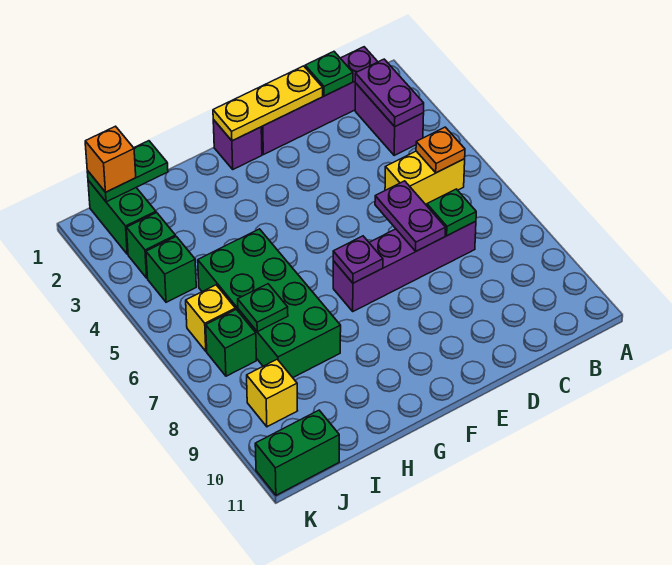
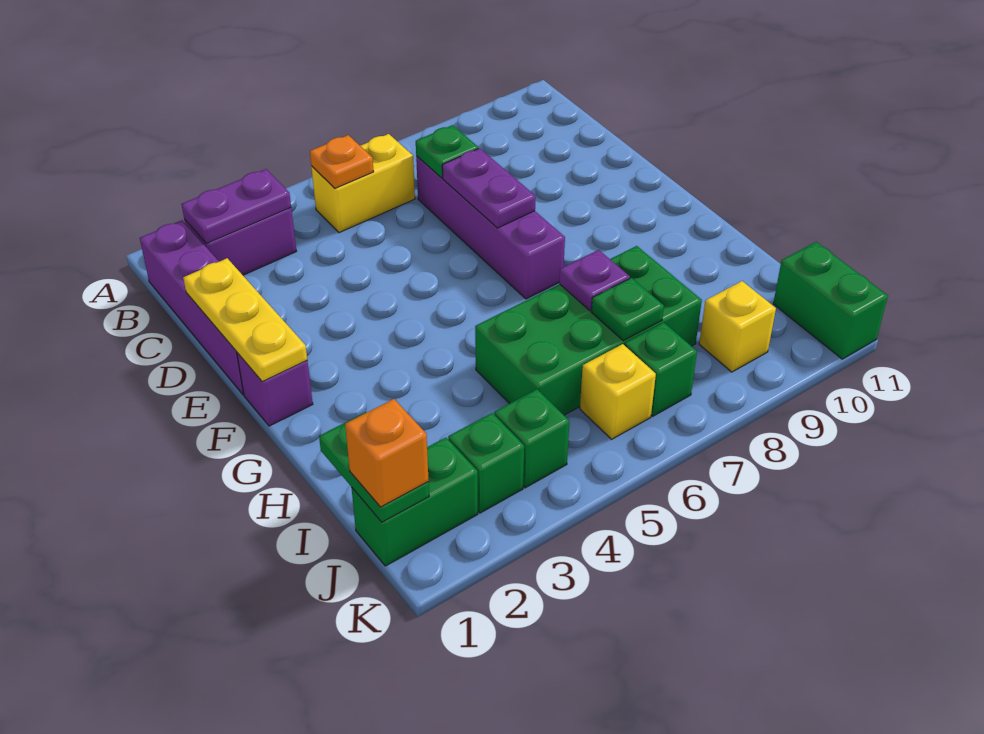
yellow 1x2 brick [385,151,465,206] -> yellow 1x2 brick turned to [311,134,415,233]
green 1x1 plate [305,52,353,96] -> none
purple 1x2 plate [375,181,445,251] -> purple 1x2 plate turned to [442,148,536,228]
purple 1x1 plate [333,236,383,283] -> purple 1x1 plate moved to [559,250,630,311]

